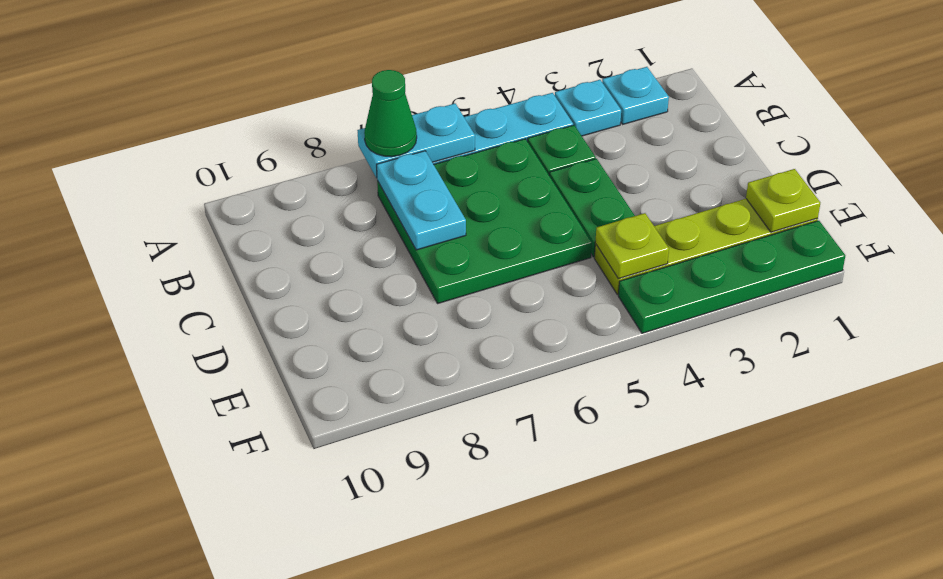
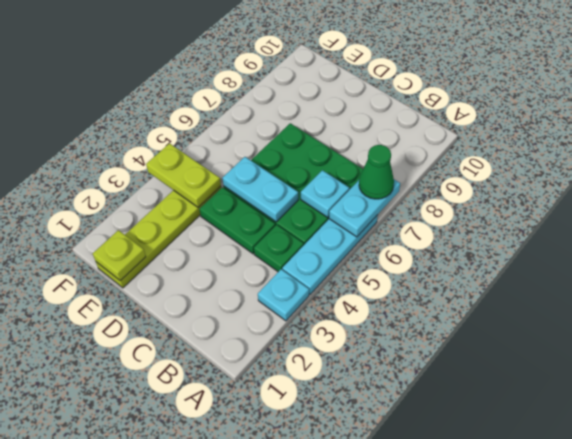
cyan 1x1 plate [602,67,669,124] -> cyan 1x1 plate moved to [301,170,349,218]
cyan 1x2 plate [377,151,466,250] -> cyan 1x2 plate moved to [222,157,298,222]
lime 1x1 plate [595,213,669,279] -> lime 1x2 plate [146,143,221,207]
green 1x4 plate [618,221,845,333] -> none

